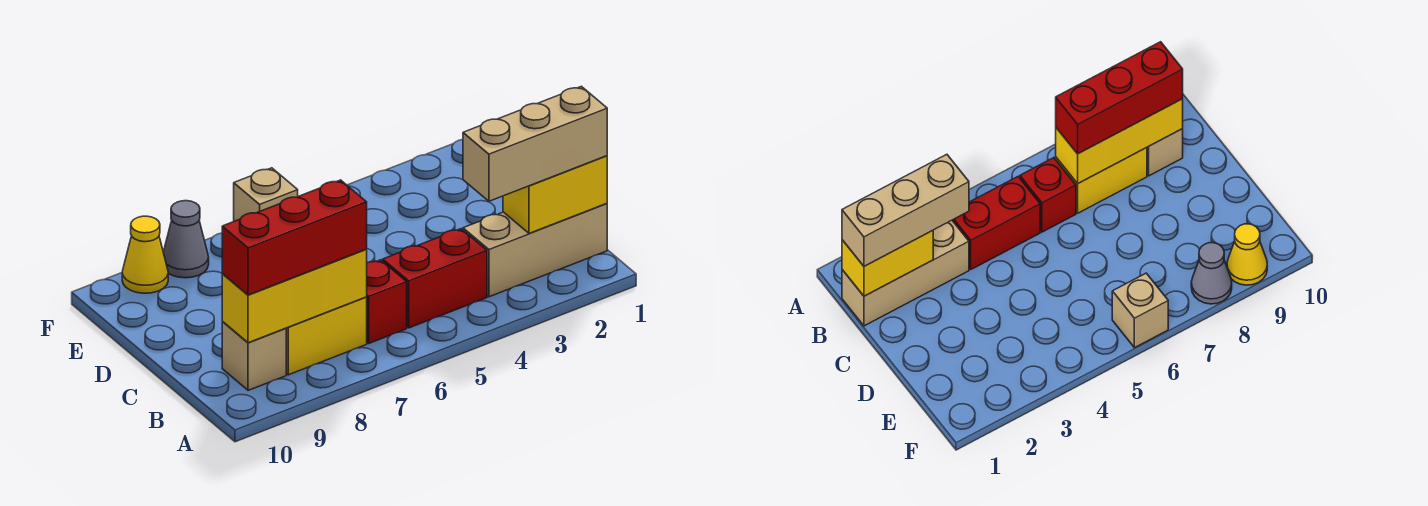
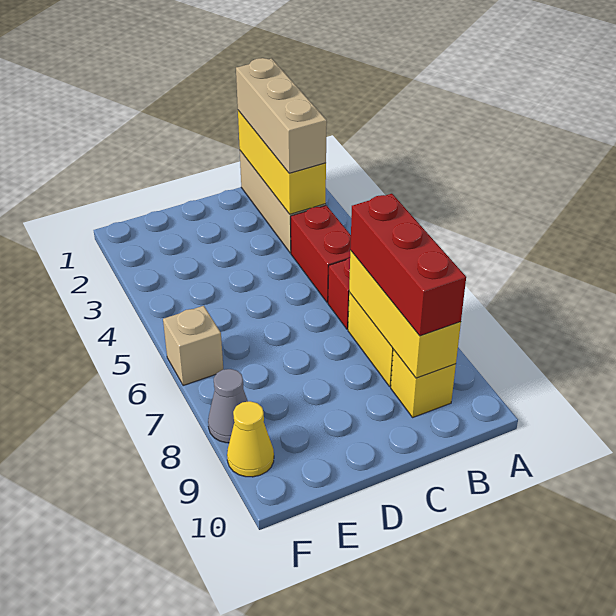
yellow 1x2 brick [503,156,607,233] -> yellow 1x3 brick [238,110,326,214]
tan 1x1 brick [222,322,286,390] -> yellow 1x1 brick [391,349,456,417]

